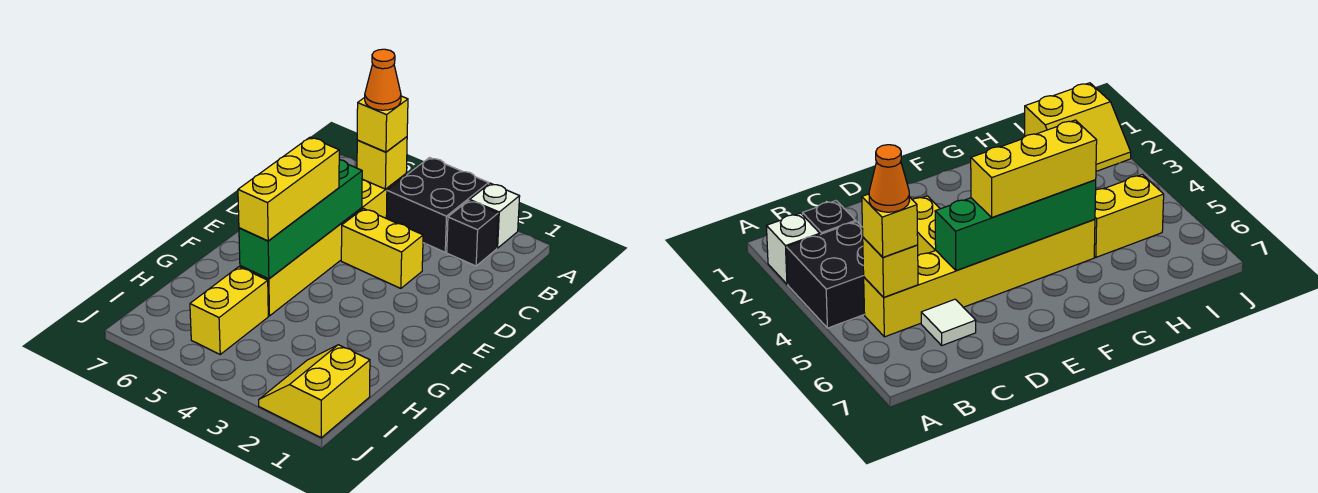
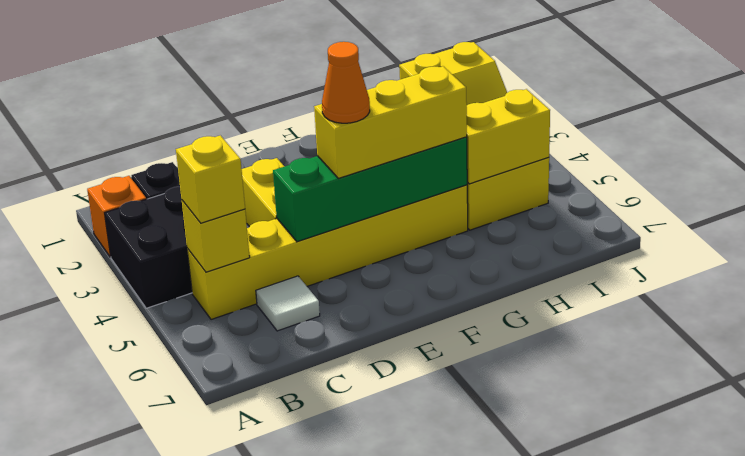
white 1x1 brick [470,183,520,248] -> orange 1x1 brick [87,176,146,257]
orange 1x1 cone [365,49,401,110] -> orange 1x1 cone moved to [322,42,370,123]
none -> yellow 1x2 brick [467,89,550,184]

